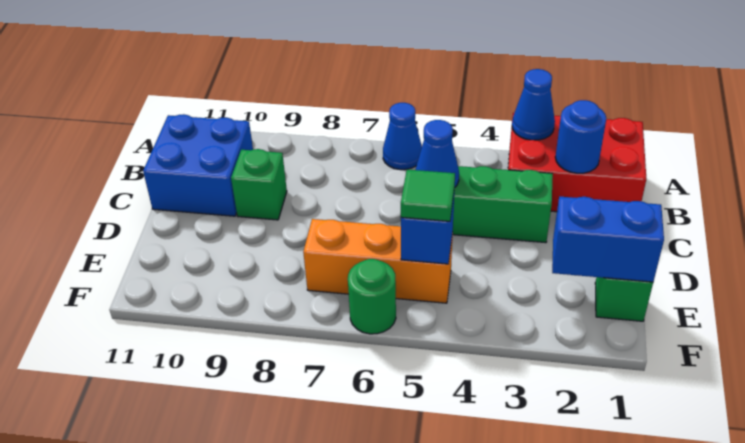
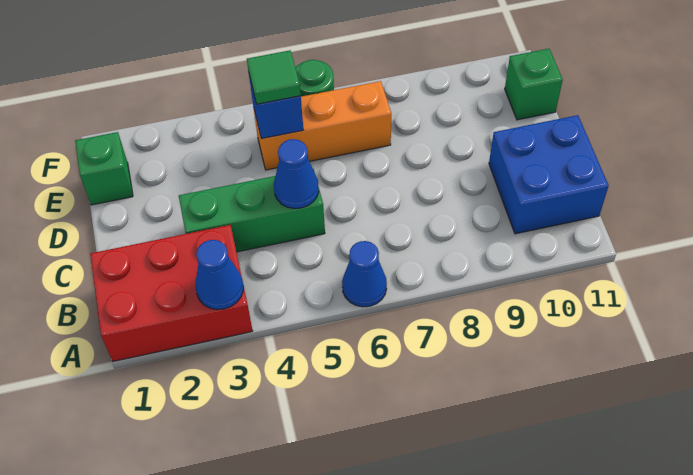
blue 1x1 round brick [555,100,606,173] -> none
green 1x1 brick [231,149,287,220] -> green 1x1 brick moved to [505,49,563,120]
blue 1x2 brick [552,197,664,282] -> none

